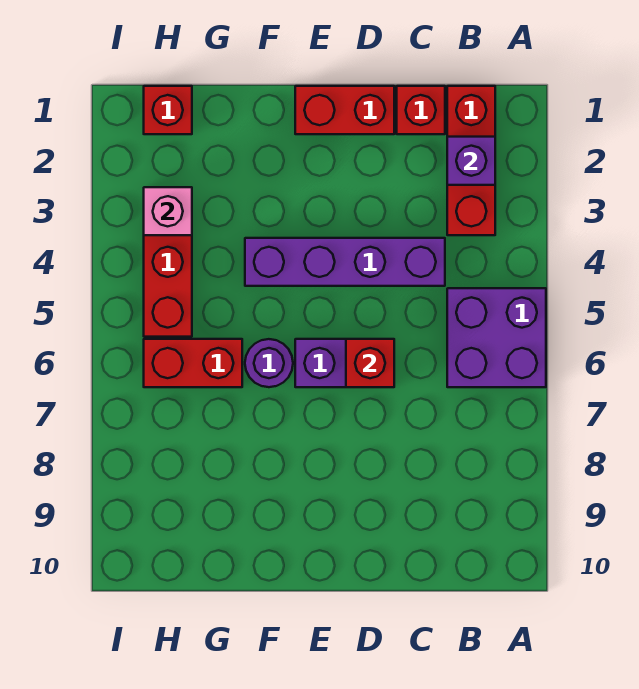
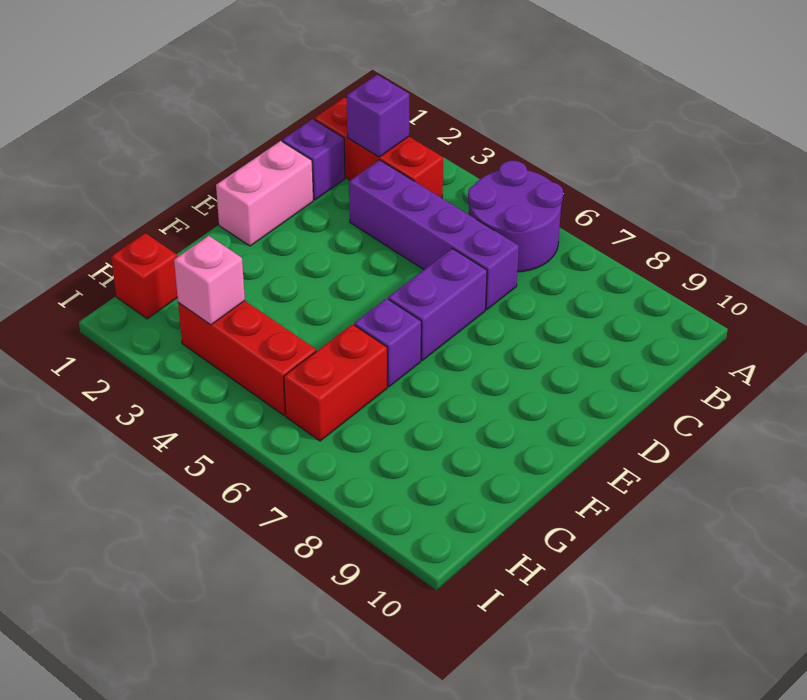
purple 2x2 brick [447,288,546,387] -> purple 2x2 round brick [468,161,563,272]
red 1x1 brick [397,86,445,134] -> purple 1x1 brick [282,119,345,200]
purple 1x4 brick [245,238,445,286] -> purple 1x4 brick turned to [349,160,519,310]
red 1x2 brick [295,86,394,134] -> pink 1x2 brick [216,141,313,246]
red 1x1 brick [346,339,394,387] -> none
purple 1x1 round brick [245,339,293,387] -> purple 1x1 brick [354,298,421,387]

